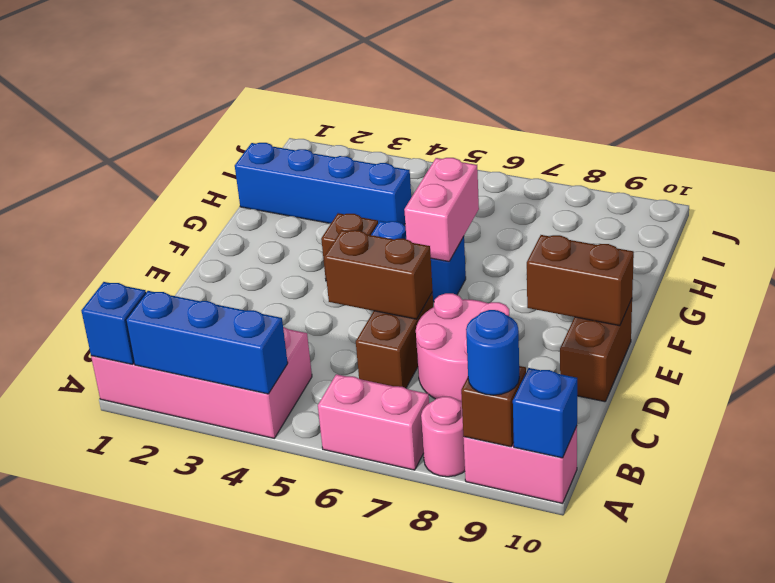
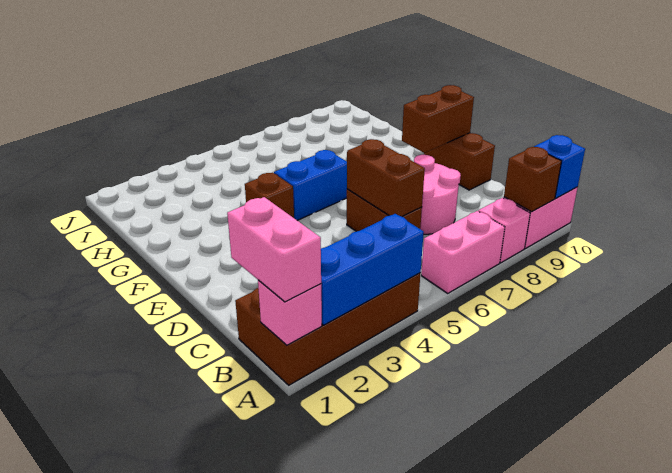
pink 2x4 brick [91,327,312,438] -> brown 2x4 brick [235,273,421,385]
blue 1x1 brick [81,282,146,364] -> pink 1x1 brick [258,280,322,345]
pink 1x1 round brick [421,397,465,477] -> pink 1x1 brick [478,198,530,263]
blue 1x1 round brick [466,310,519,395] -> none
brown 1x2 brick [324,230,433,319] -> brown 1x2 brick turned to [347,139,425,217]
pink 1x2 brick [404,158,479,261] -> pink 1x2 brick moved to [227,197,321,302]
blue 1x4 brick [235,143,411,225] -> none

